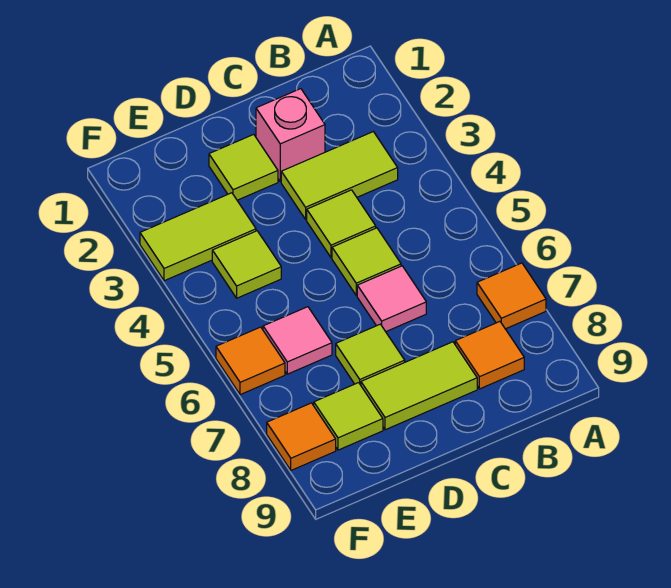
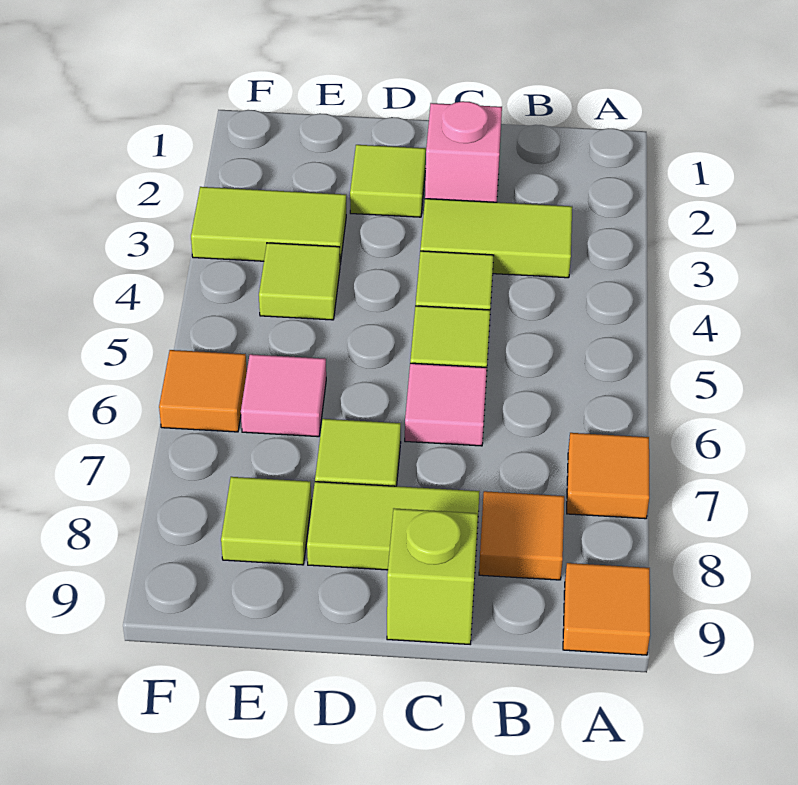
none -> lime 1x1 brick [387,508,478,644]
orange 1x1 tile [267,403,336,470] -> orange 1x1 tile moved to [563,563,650,655]

